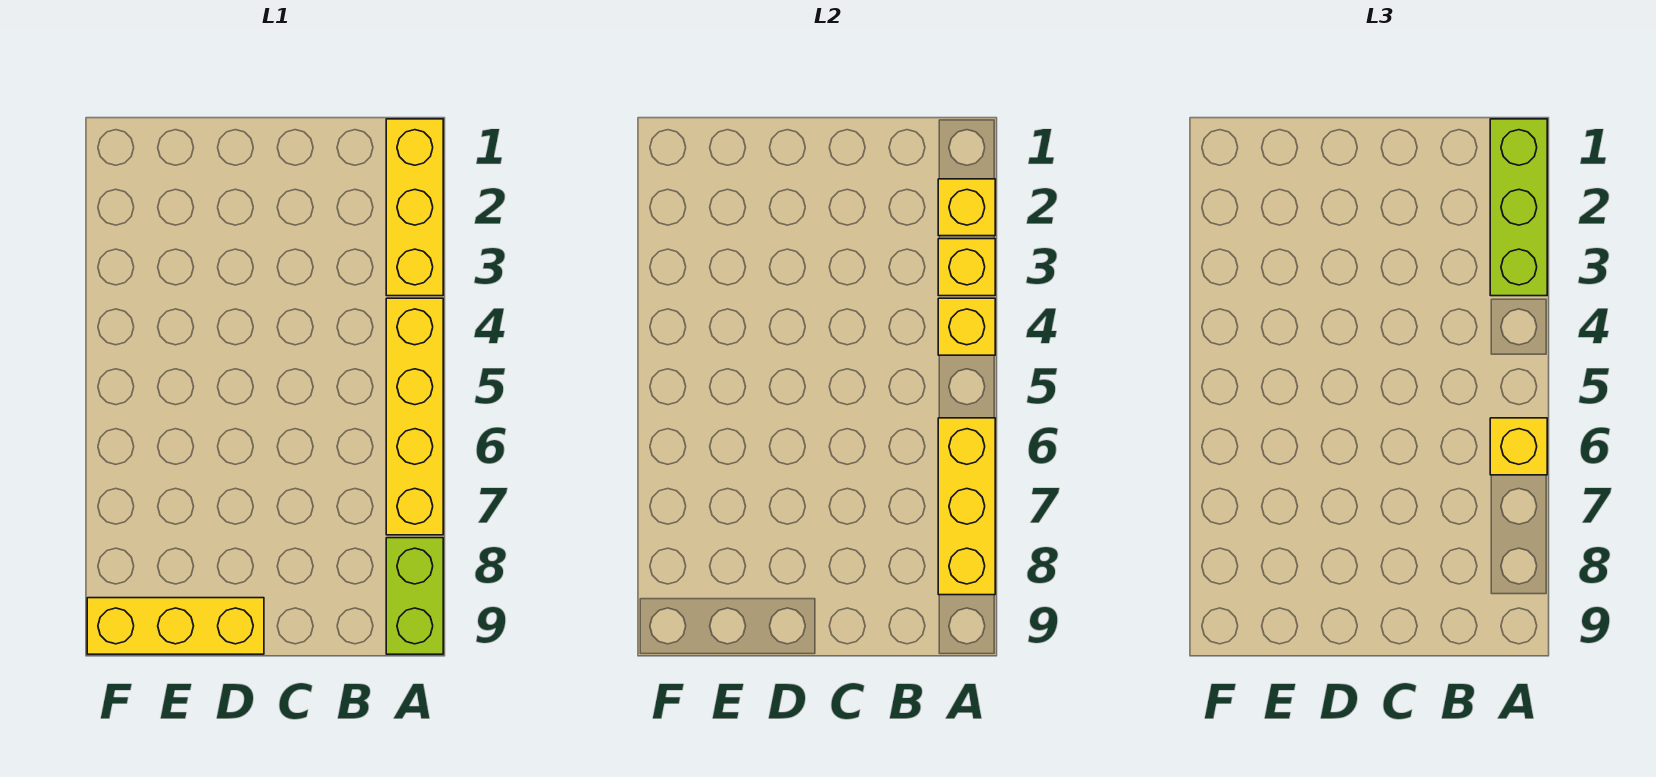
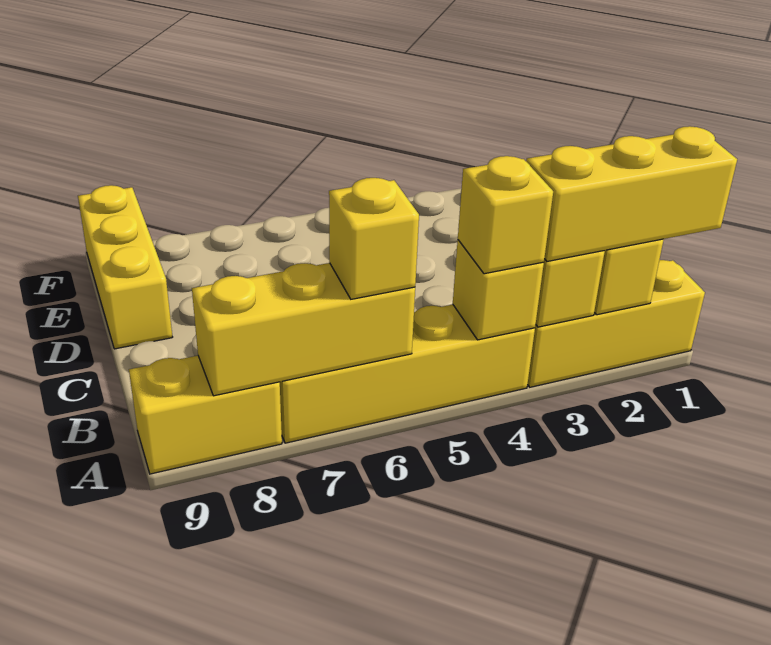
lime 1x3 brick [1490,119,1547,296] -> yellow 1x3 brick [526,126,737,261]
none -> yellow 1x1 brick [458,156,553,274]
lime 1x2 brick [386,538,443,654] -> yellow 1x2 brick [129,356,282,474]

